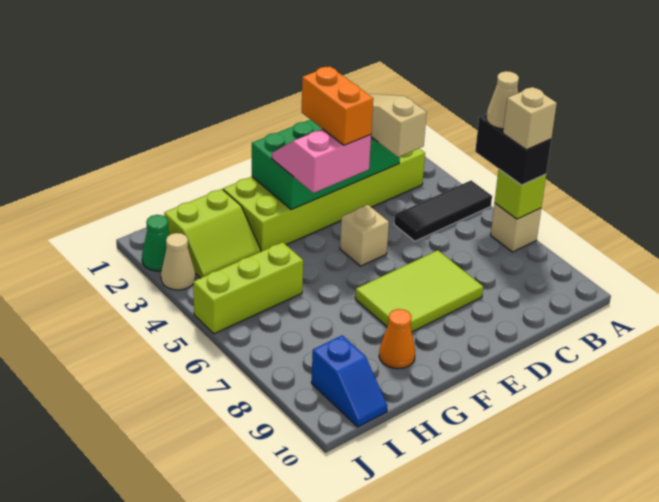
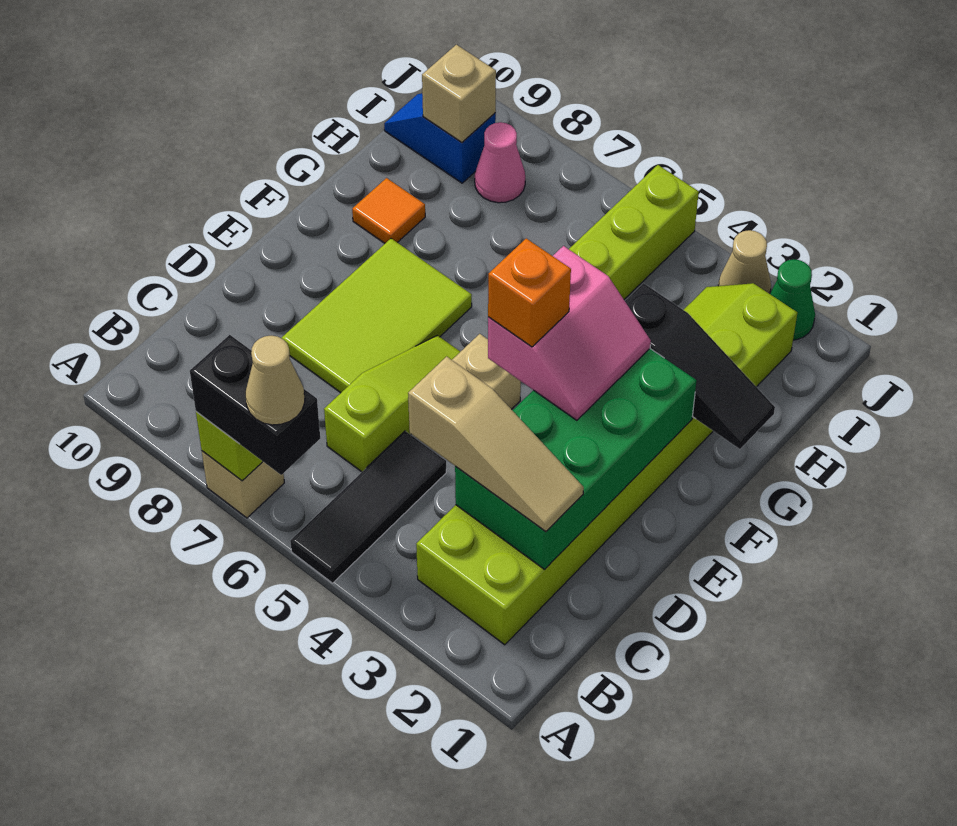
tan 1x1 brick [503,87,557,150] -> tan 1x1 brick moved to [422,45,496,142]
none -> lime 1x3 slope [324,335,460,472]
orange 1x2 brick [302,66,373,145] -> orange 1x1 brick [488,238,571,347]
none -> black 1x3 slope [625,283,775,449]
orange 1x1 cone [379,309,415,369] -> orange 1x1 tile [352,178,425,243]
none -> pink 1x1 cone [475,122,525,203]

